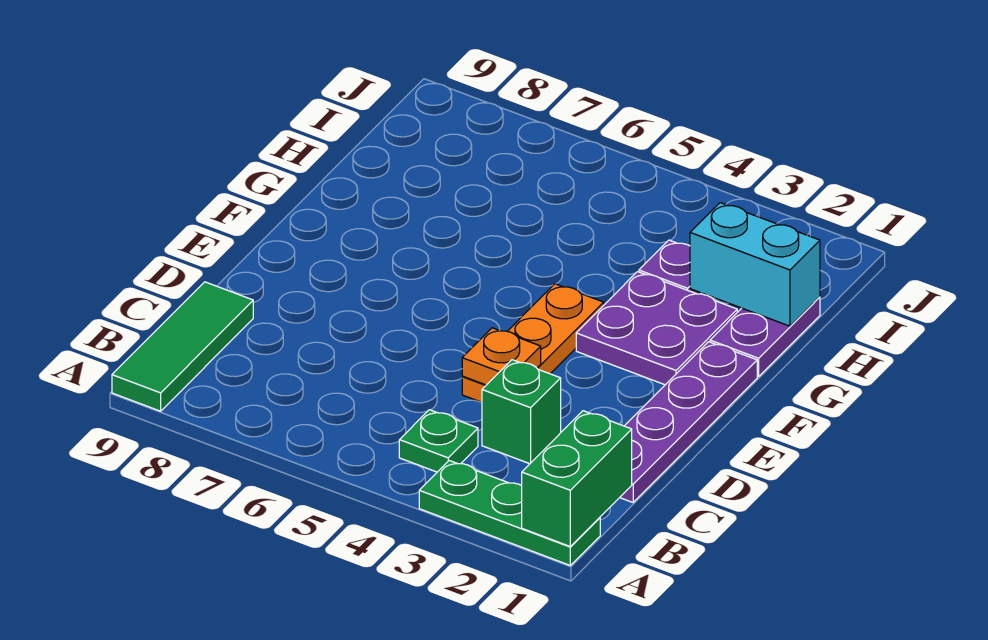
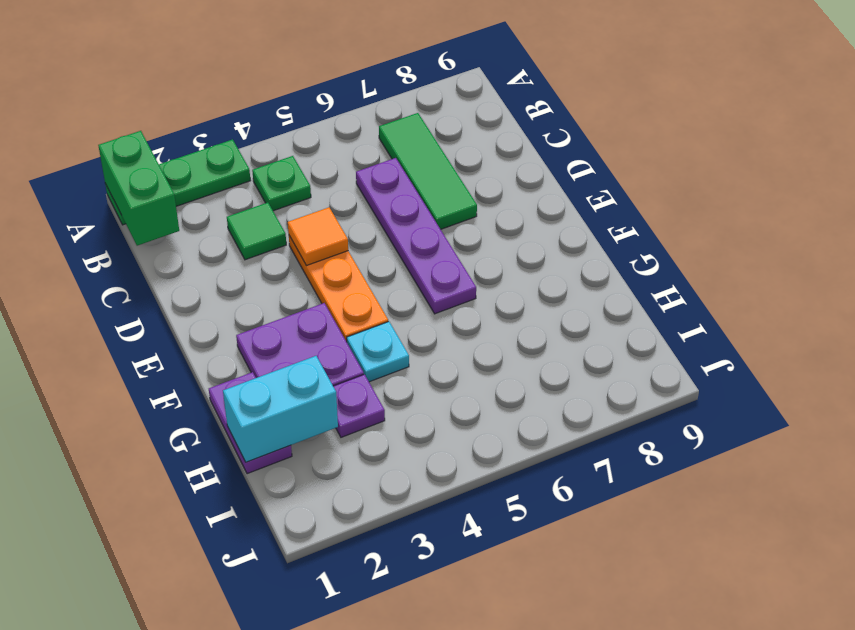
green 1x3 tile [112,282,253,411] -> green 1x3 tile moved to [379,113,477,229]
purple 1x4 plate [620,342,757,502] -> purple 1x4 plate moved to [356,158,476,314]
green 1x1 brick [482,360,561,464] -> green 1x1 tile [227,203,286,260]
orange 1x1 plate [462,328,541,385] -> orange 1x1 tile [288,207,348,266]
none -> cyan 1x1 plate [347,322,409,382]

